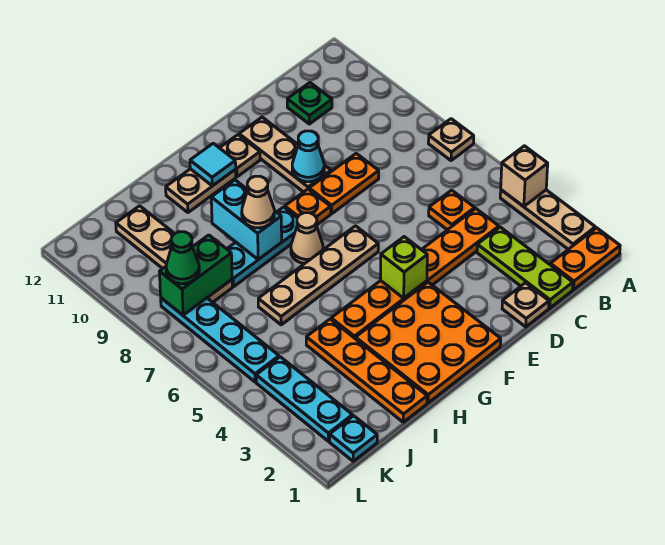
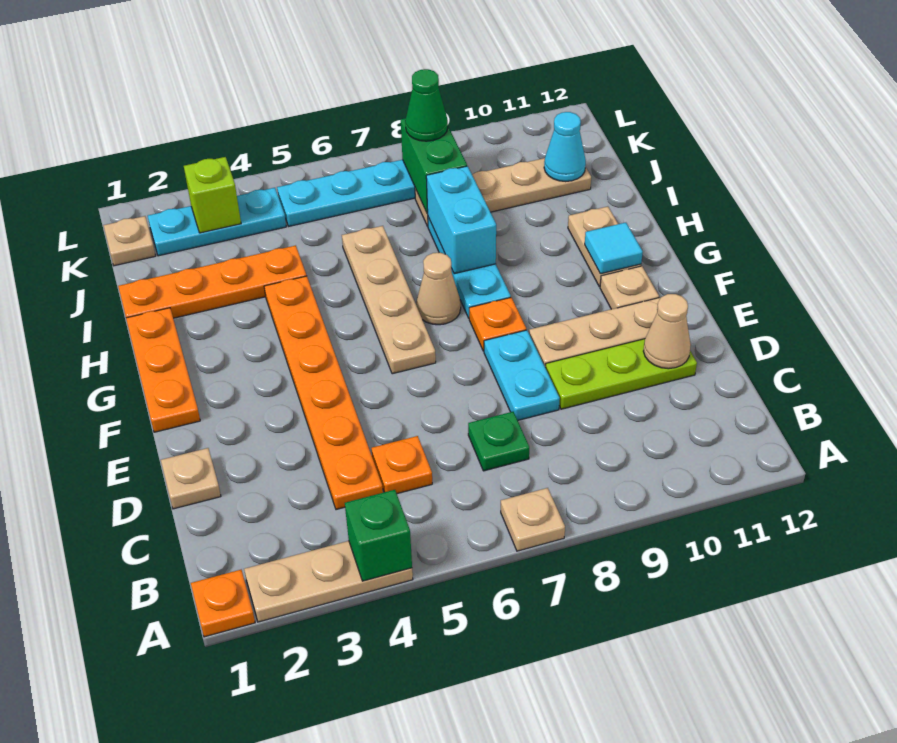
orange 1x2 plate [550,228,620,290] -> orange 1x1 plate [191,570,255,637]
tan 1x1 brick [501,146,548,207] -> green 1x1 brick [345,490,412,581]
lime 1x3 plate [477,227,573,308] -> lime 1x3 plate moved to [545,339,697,409]
green 1x1 plate [287,83,332,124] -> green 1x1 plate moved to [468,412,529,471]
orange 1x2 plate [309,153,379,214] -> cyan 1x2 plate [484,330,560,420]
cyan 1x1 cone [292,131,324,182] -> cyan 1x1 cone moved to [544,112,586,182]
orange 3x3 plate [356,282,501,403] -> orange 1x3 plate [126,308,200,432]
lime 1x1 brick [380,237,427,298] -> lime 1x1 brick moved to [184,157,241,233]
cyan 1x2 brick [211,180,282,260] -> cyan 1x2 brick turned to [426,166,496,274]
tan 1x1 cone [242,176,274,228] -> tan 1x1 cone moved to [643,294,691,369]
cyan 1x1 plate [330,416,377,461] -> tan 1x1 plate [103,216,156,266]

